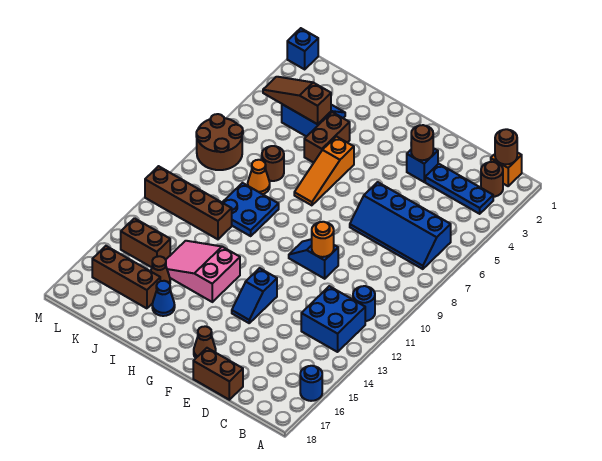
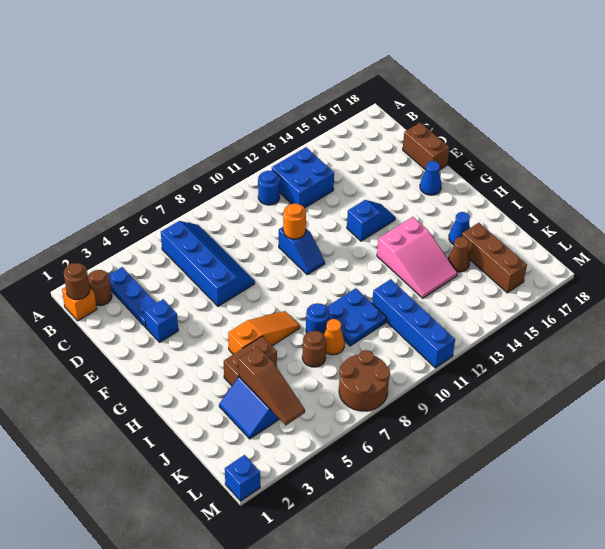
blue 1x1 round brick [300,366,322,401] -> blue 1x1 round brick moved to [306,303,330,334]
brown 1x1 round brick [411,125,433,160] -> none
brown 1x1 cone [194,326,216,358] -> blue 1x1 cone [420,161,442,195]
brown 1x4 brick [145,166,232,239] -> blue 1x4 brick [372,279,455,368]
brown 1x2 brick [121,218,170,267] -> none

